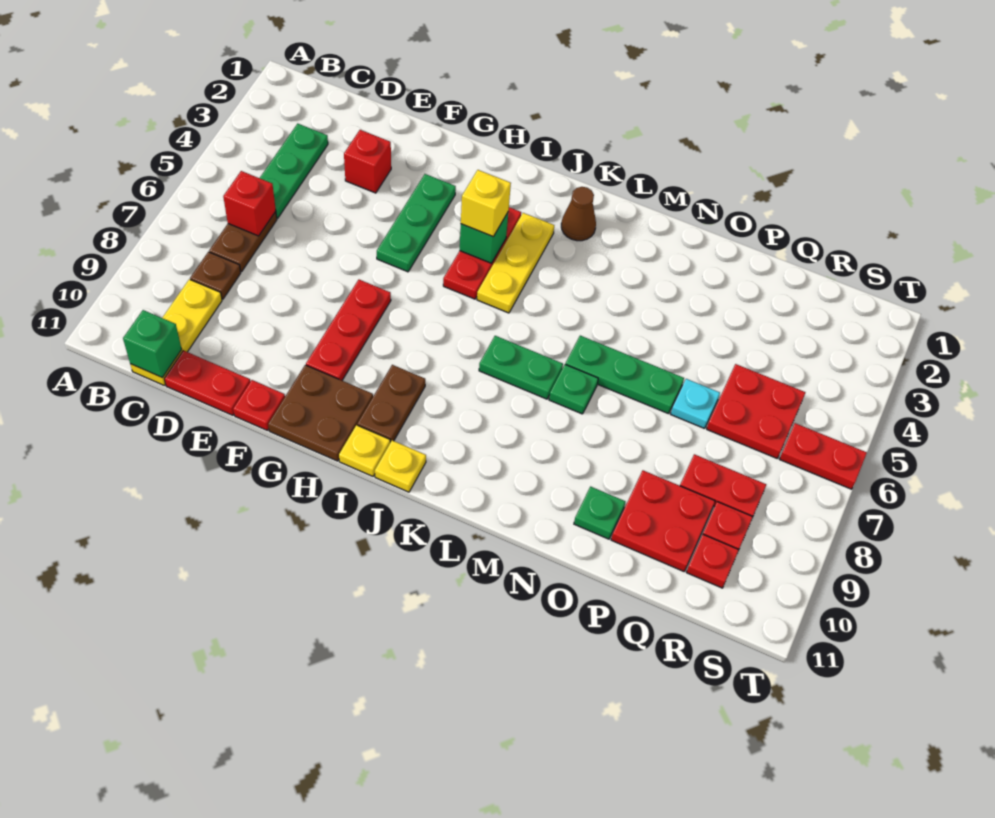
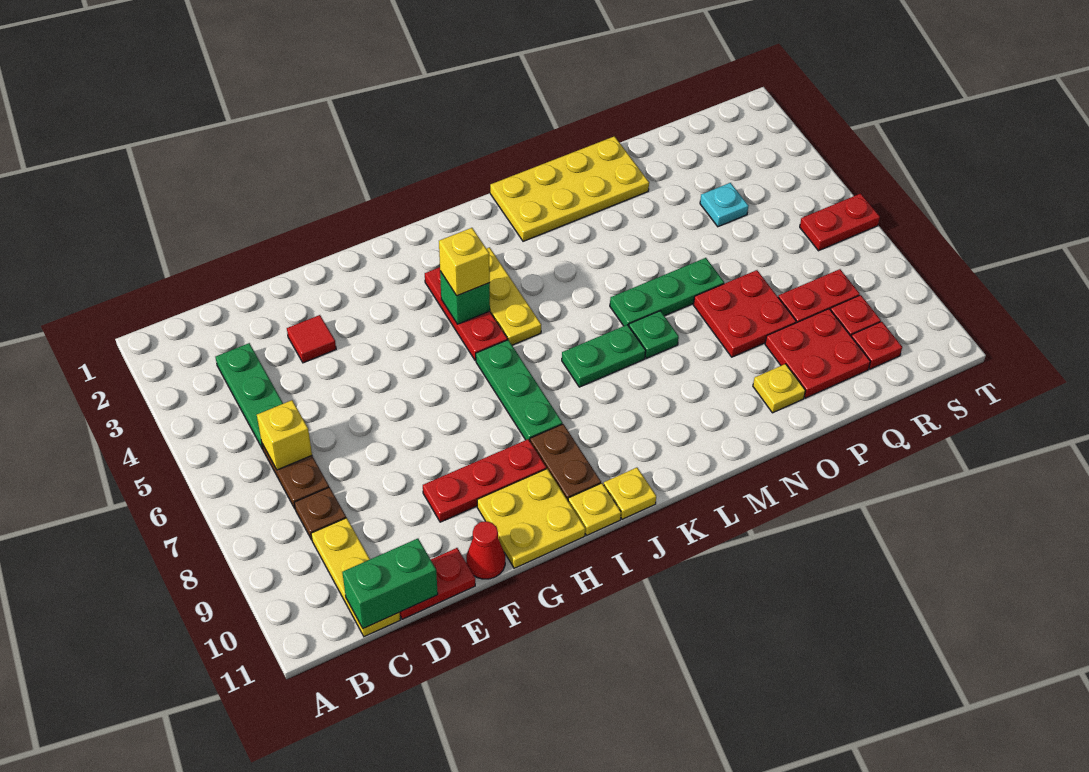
red 1x1 brick [223,171,276,236] -> yellow 1x1 brick [257,400,312,470]
green 1x1 brick [123,310,182,377] -> green 1x2 brick [342,539,438,629]
red 1x1 brick [344,130,391,193] -> red 1x1 tile [287,315,336,363]
red 1x1 plate [233,380,285,430] -> red 1x1 cone [466,521,505,579]
green 1x3 plate [377,174,456,272] -> green 1x3 plate moved to [476,340,562,441]
red 1x3 plate [306,280,391,380] -> red 1x3 plate turned to [423,439,546,522]
brown 2x2 plate [268,365,373,461] -> yellow 2x2 plate [477,469,585,568]
brown 1x1 cone [561,187,596,241] -> none
none -> yellow 2x4 plate [490,136,649,241]
green 1x1 plate [574,487,626,539] -> yellow 1x1 plate [753,364,805,413]
cyan 1x1 plate [671,379,720,429] -> cyan 1x1 plate moved to [700,183,748,227]
red 2x2 plate [707,364,805,459] -> red 2x2 plate moved to [694,270,796,357]

